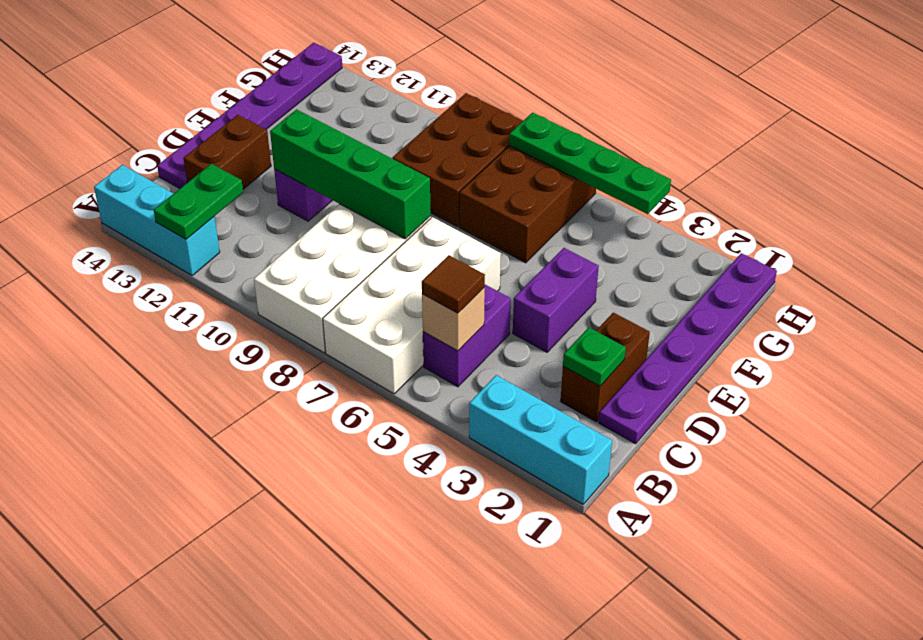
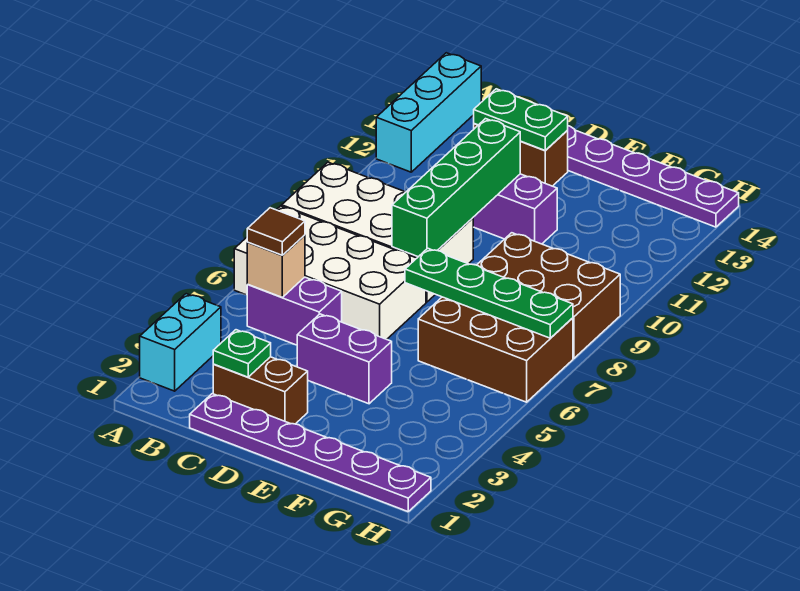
cyan 1x3 brick [469,375,612,504] -> cyan 1x2 brick [140,294,221,391]
green 1x2 plate [154,164,243,239] -> green 1x2 plate moved to [474,89,568,150]
green 1x4 plate [509,113,671,214] -> green 1x4 plate turned to [405,248,573,338]

